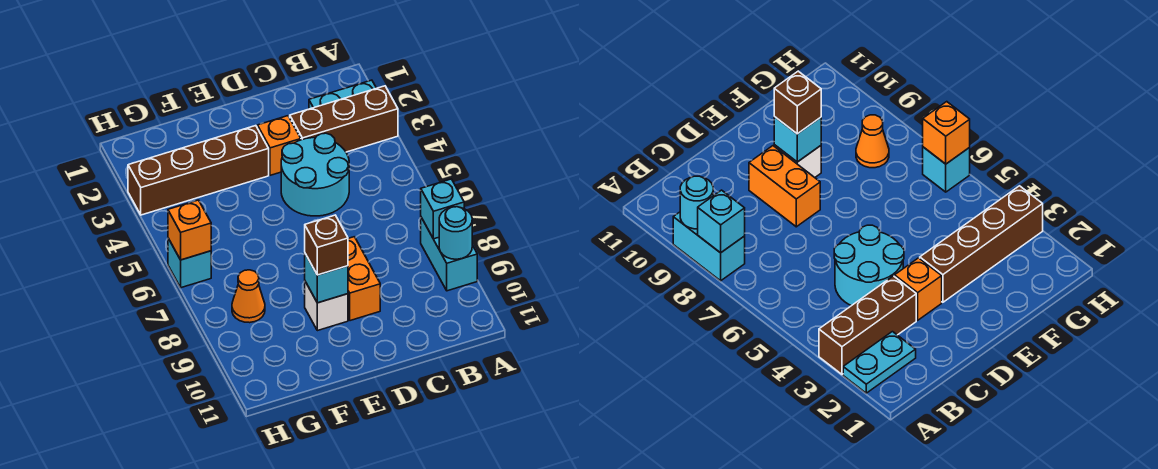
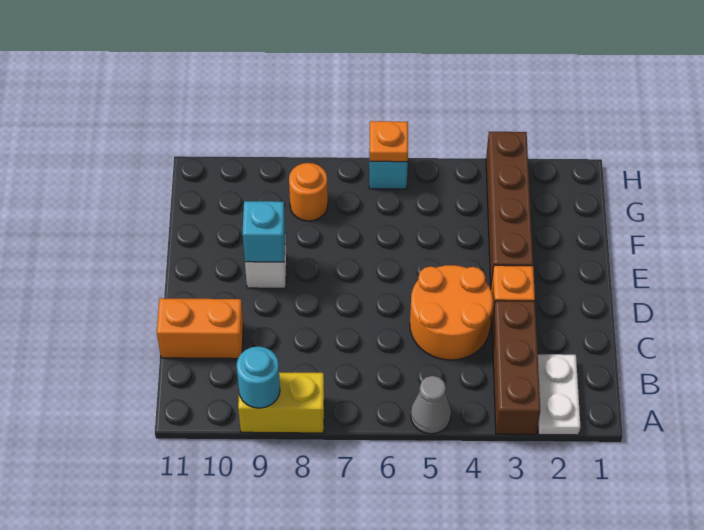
cyan 1x2 plate [309,80,376,109] -> white 1x2 plate [538,354,580,435]
none -> grey 1x1 cone [411,376,451,434]
cyan 1x2 brick [421,218,477,291] -> yellow 1x2 brick [238,373,324,433]
cyan 1x1 brick [421,179,464,239] -> none
cyan 2x2 round brick [281,133,349,216] -> orange 2x2 round brick [410,265,493,360]
orange 1x2 brick [348,237,380,321] -> orange 1x2 brick moved to [157,298,243,359]
brown 1x1 brick [305,215,348,275] -> none
orange 1x1 cone [232,270,265,323] -> orange 1x1 round brick [289,163,328,221]
orange 1x1 brick [168,200,211,260] -> orange 1x1 plate [370,121,408,162]

